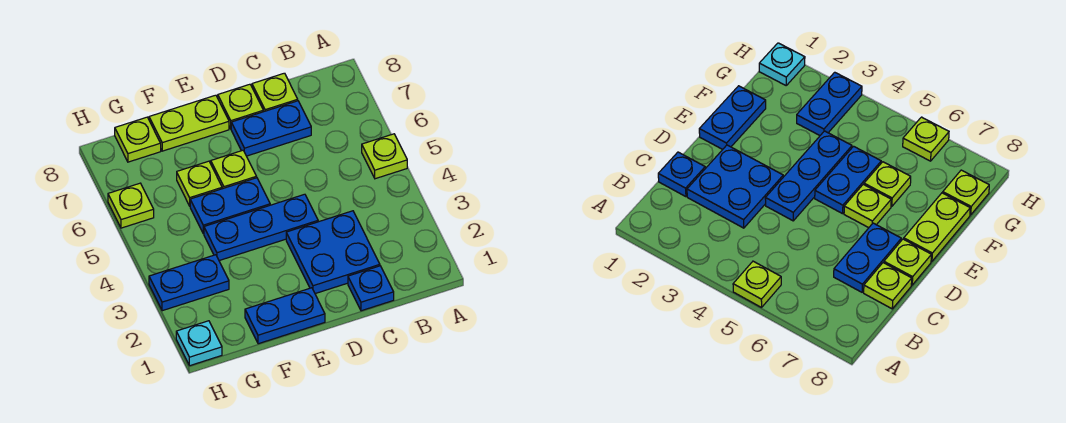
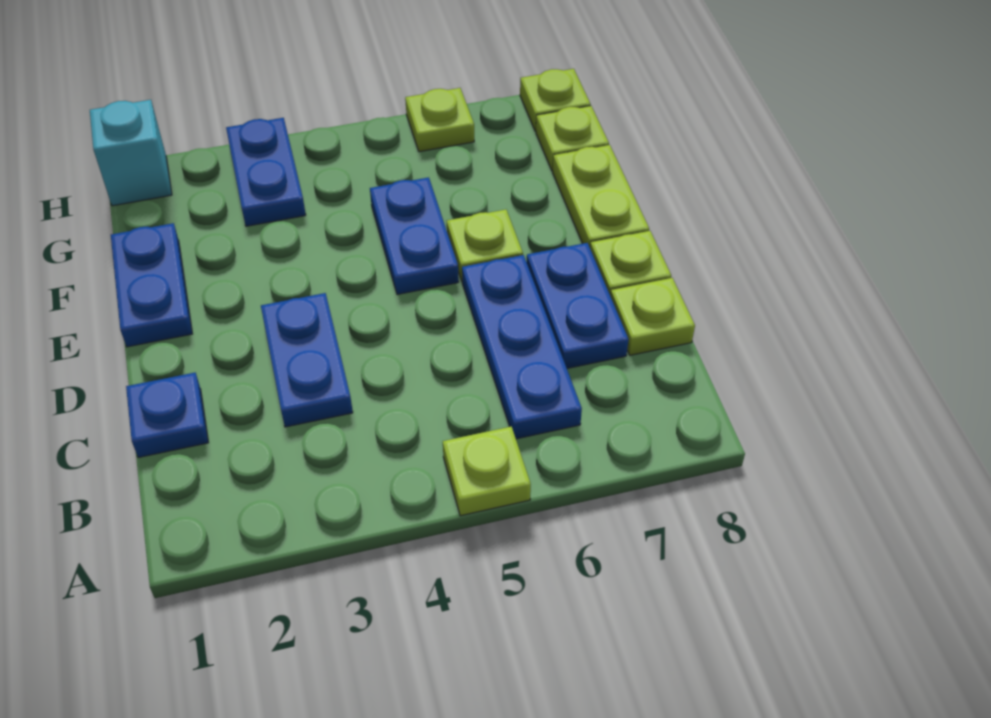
blue 2x2 plate [286,211,380,294] -> blue 1x2 plate [261,293,353,427]
blue 1x3 plate [204,194,318,261] -> blue 1x3 plate moved to [462,255,582,439]
lime 1x1 plate [177,161,222,206] -> lime 1x1 plate moved to [520,69,591,131]
cyan 1x1 plate [176,321,222,366] -> cyan 1x1 brick [90,100,172,206]

